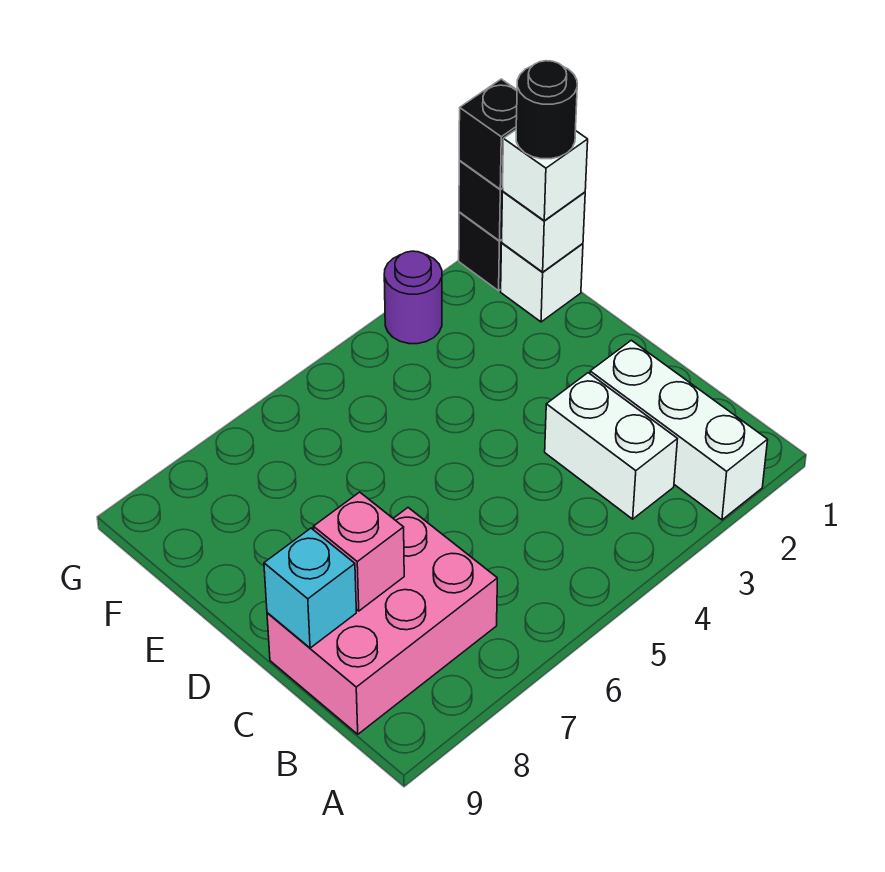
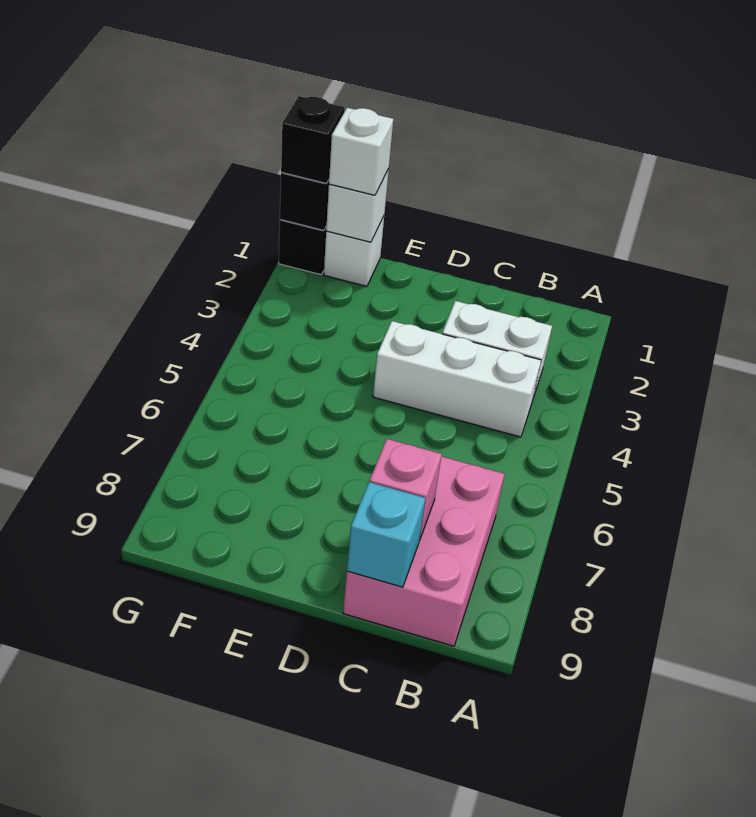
white 1x3 brick [590,340,768,520] -> white 1x3 brick moved to [373,321,541,437]
black 1x1 round brick [516,61,577,159] -> none
purple 1x1 round brick [384,251,442,344] -> none

